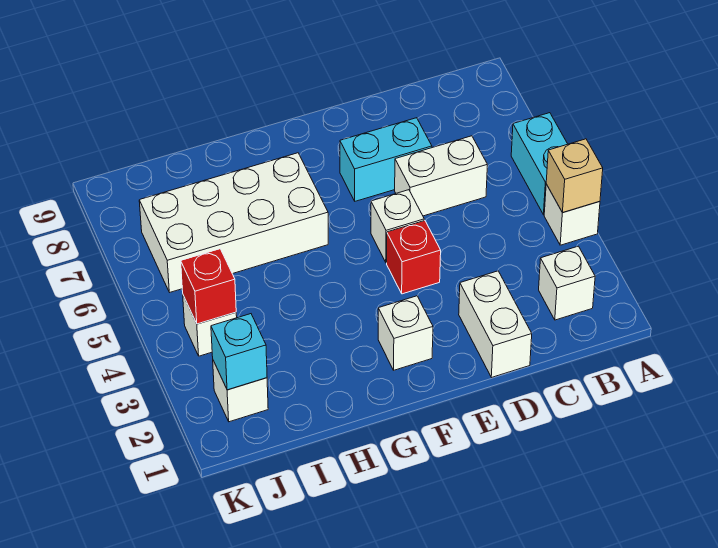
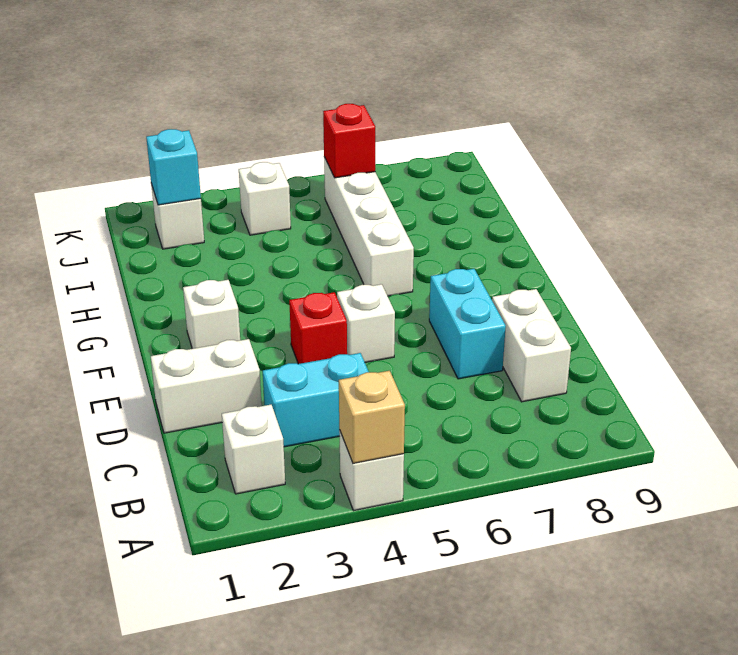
cyan 1x2 brick [511,113,567,215] -> cyan 1x2 brick moved to [263,353,369,447]
white 1x2 brick [395,136,487,216] -> white 1x2 brick moved to [492,289,571,402]
white 2x4 brick [139,153,328,292] -> white 1x4 brick [324,157,414,296]
red 1x1 brick [181,249,236,324] -> red 1x1 brick moved to [323,104,375,178]

